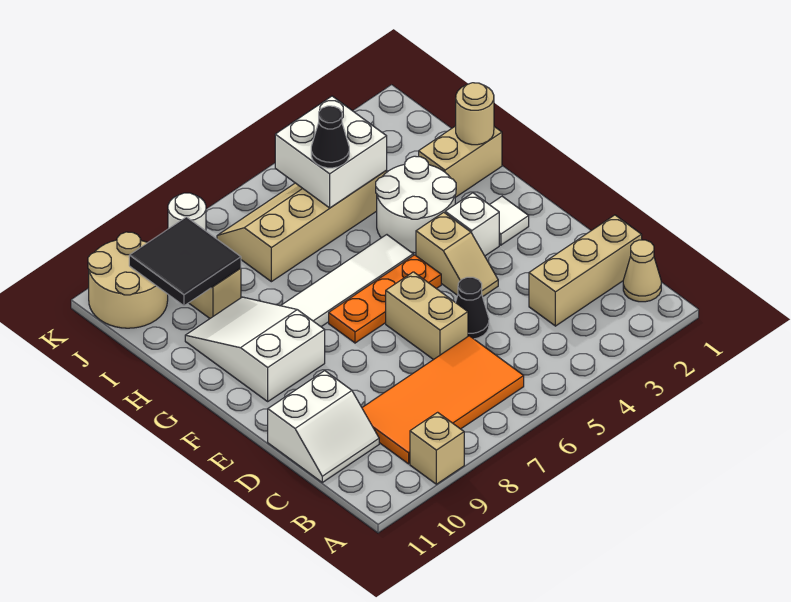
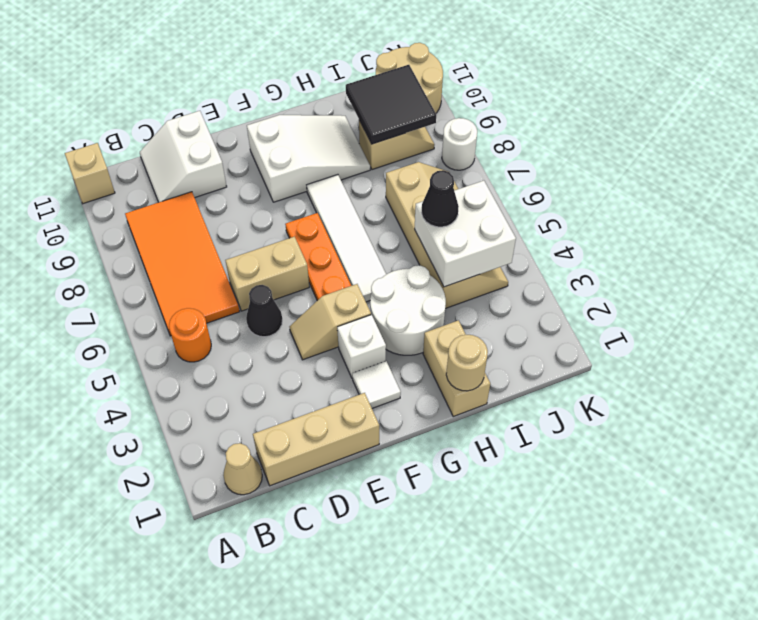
tan 1x1 brick [410,412,464,484] -> tan 1x1 brick moved to [65,143,115,204]
none -> orange 1x1 round brick [169,308,211,362]
tan 1x3 brick [529,215,642,326] -> tan 1x3 brick turned to [253,393,379,486]

